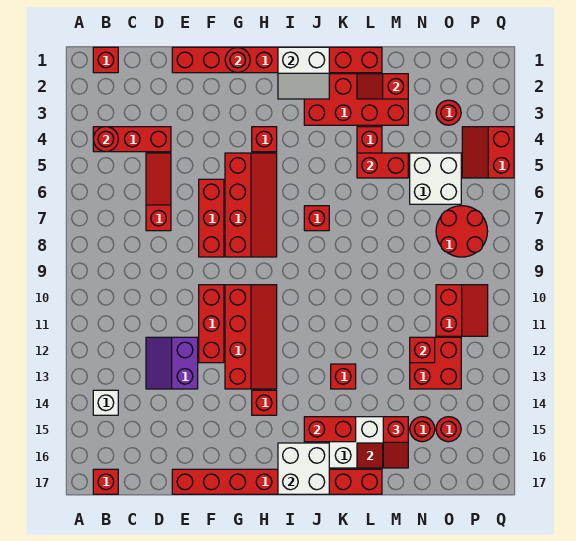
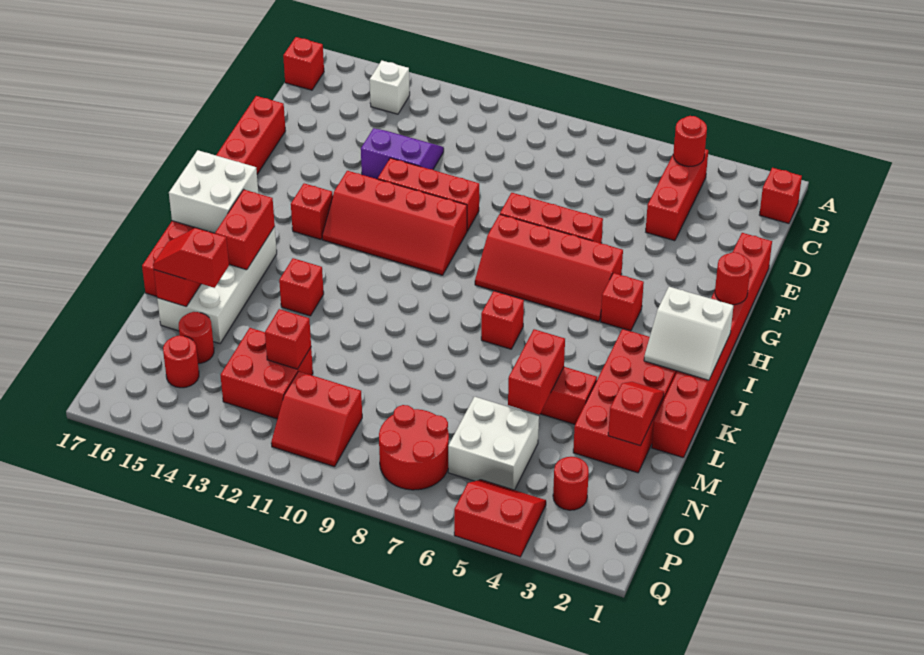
red 1x3 slope [146,153,171,231] -> none
white 2x2 slope [278,47,329,99] -> white 2x2 slope turned to [644,287,733,380]

